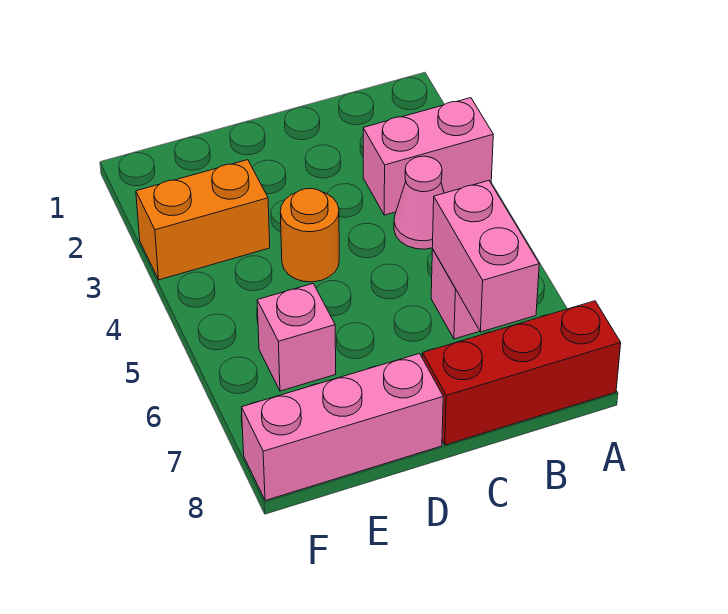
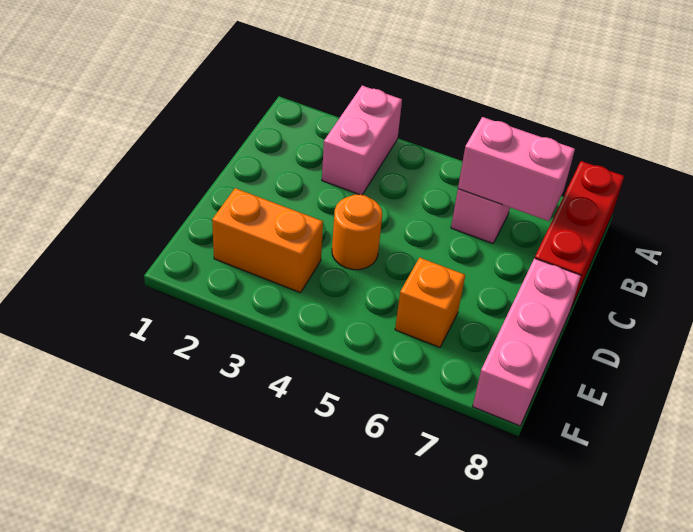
pink 1x1 cone [394,156,444,249] -> none
orange 1x2 brick [136,160,270,280] -> orange 1x2 brick turned to [212,188,323,293]
pink 1x1 brick [257,284,336,391] -> orange 1x1 brick [395,258,465,347]

